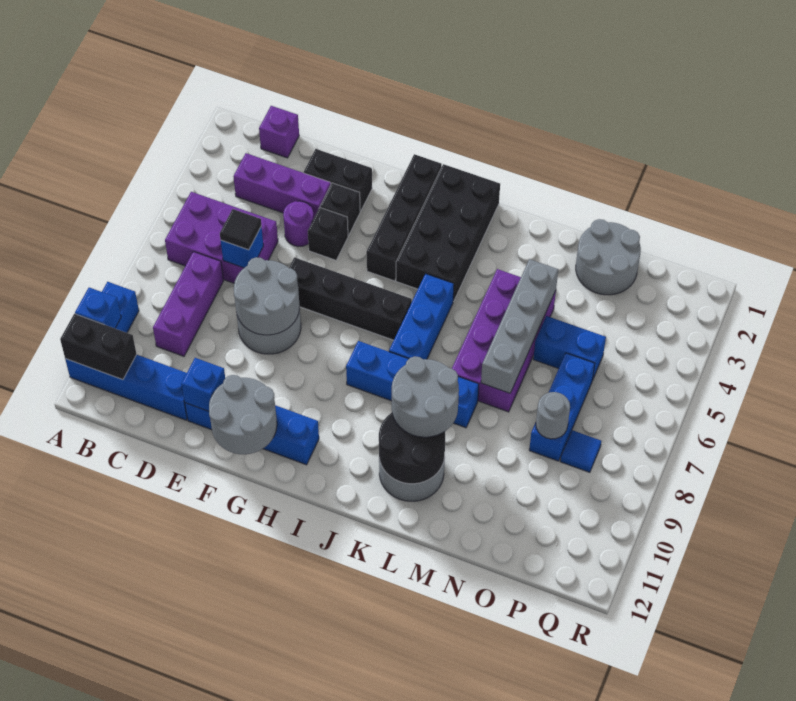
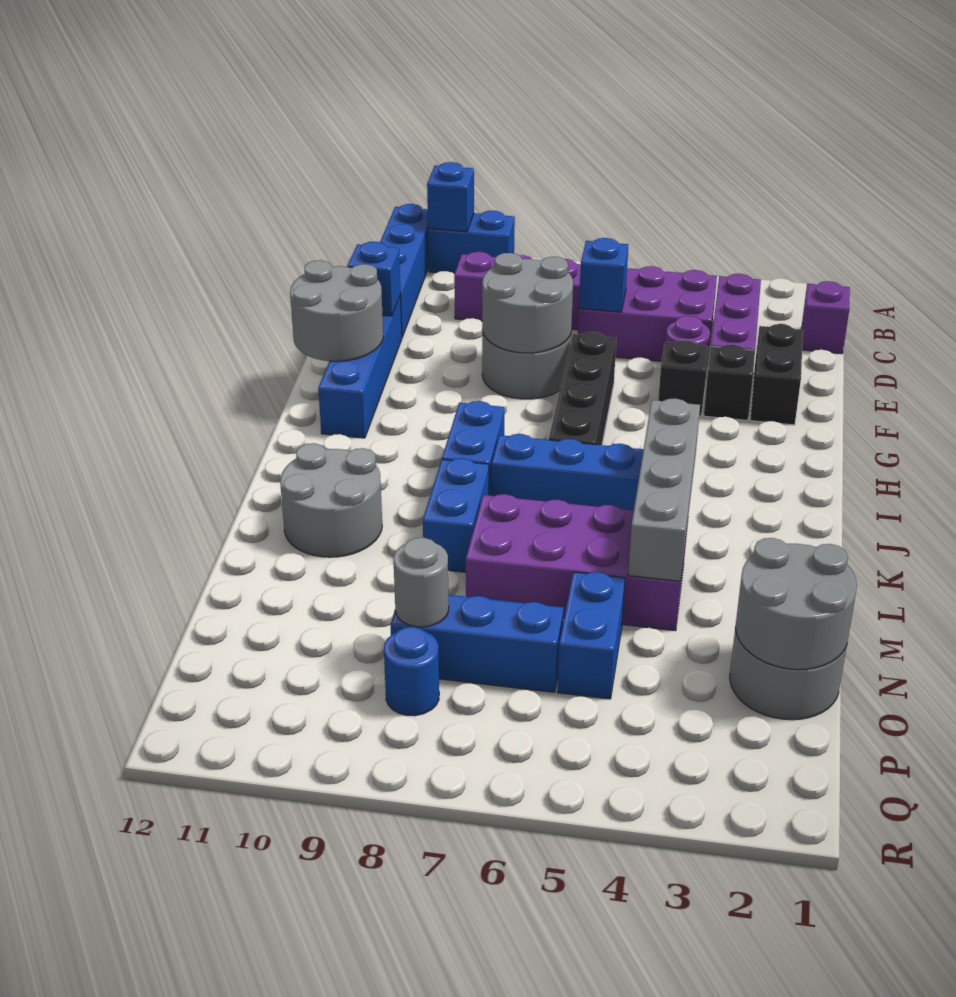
black 1x2 brick [60,314,137,380] -> none
purple 2x3 brick [165,192,278,283] -> purple 2x3 brick turned to [578,266,717,364]
black 1x1 tile [220,209,261,250] -> none
black 1x4 brick [366,154,442,281] -> none
black 2x4 brick [396,164,500,301] -> none
grey 2x2 round brick [392,356,459,437] -> grey 2x2 round brick moved to [736,538,857,670]
black 2x2 round brick [379,413,445,484] -> none
grey 1x4 brick [481,259,558,393] -> grey 1x4 brick turned to [628,398,700,581]
blue 1x1 tile [560,430,601,472] -> blue 1x1 round brick [384,627,439,716]

